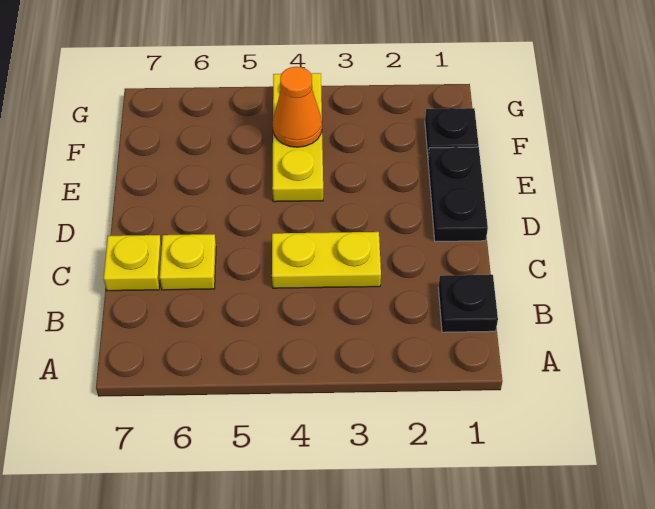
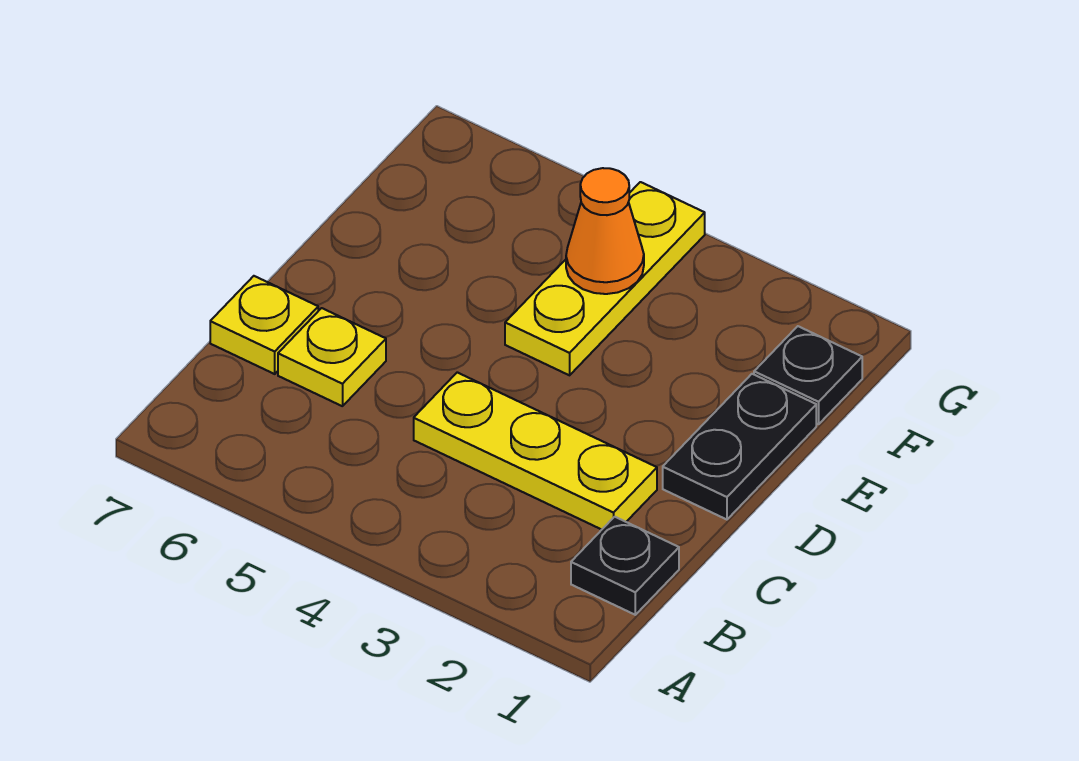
yellow 1x2 plate [272,232,381,288] -> yellow 1x3 plate [414,372,657,530]

